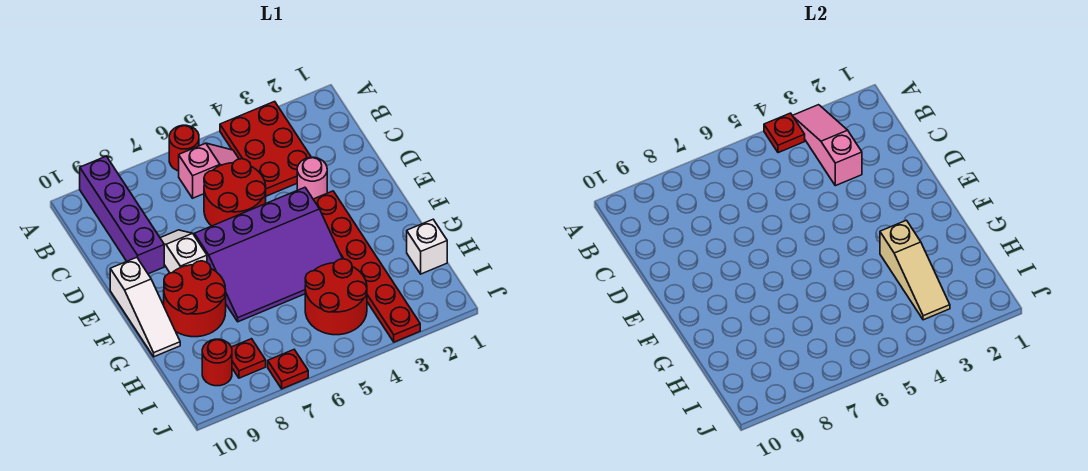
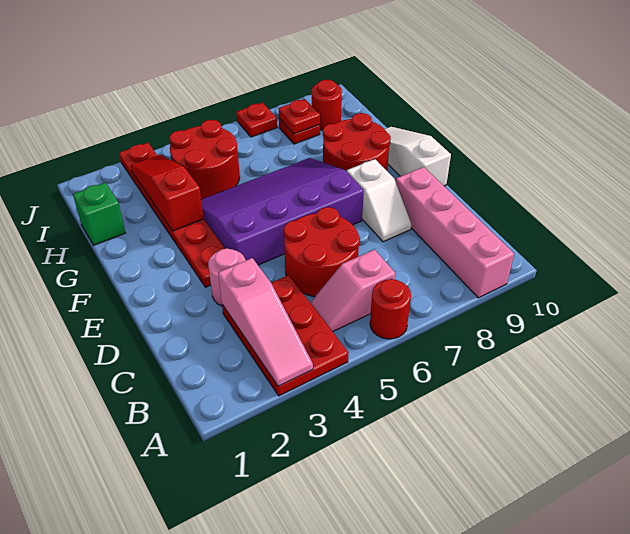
red 1x1 plate [764,113,805,153] -> red 1x1 plate moved to [278,99,320,134]
purple 1x4 brick [80,156,164,274] -> pink 1x4 brick [396,167,514,298]
tan 1x3 slope [880,220,950,320] -> red 1x3 slope [130,155,204,231]
white 1x1 brick [407,220,447,274] -> green 1x1 brick [73,182,125,245]

